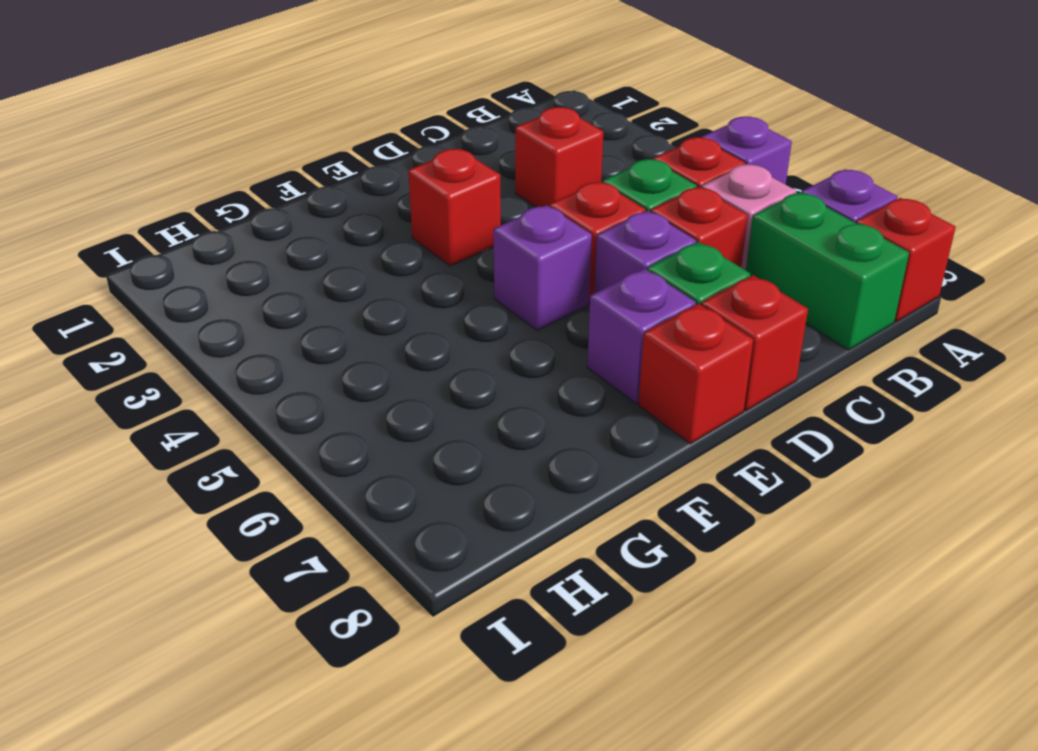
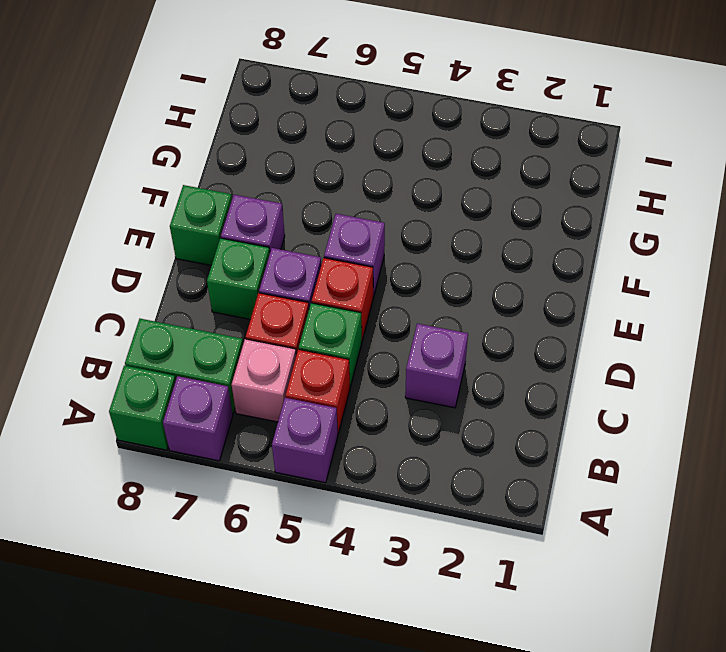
red 1x1 brick [856,198,956,322] -> green 1x1 brick [109,366,176,450]
red 1x1 brick [515,107,603,207] -> purple 1x1 brick [405,324,468,408]
red 1x1 brick [701,275,808,411] -> none
red 1x1 brick [408,149,501,266] -> none
red 1x1 brick [639,304,753,444] -> green 1x1 brick [170,185,232,265]

